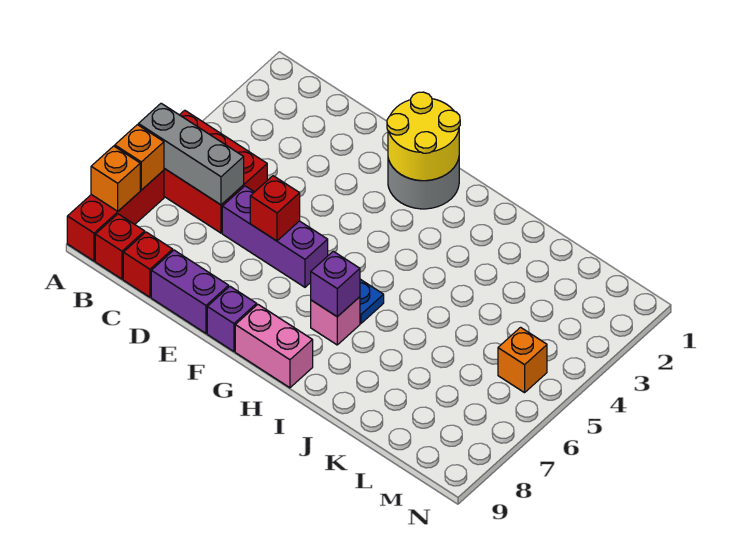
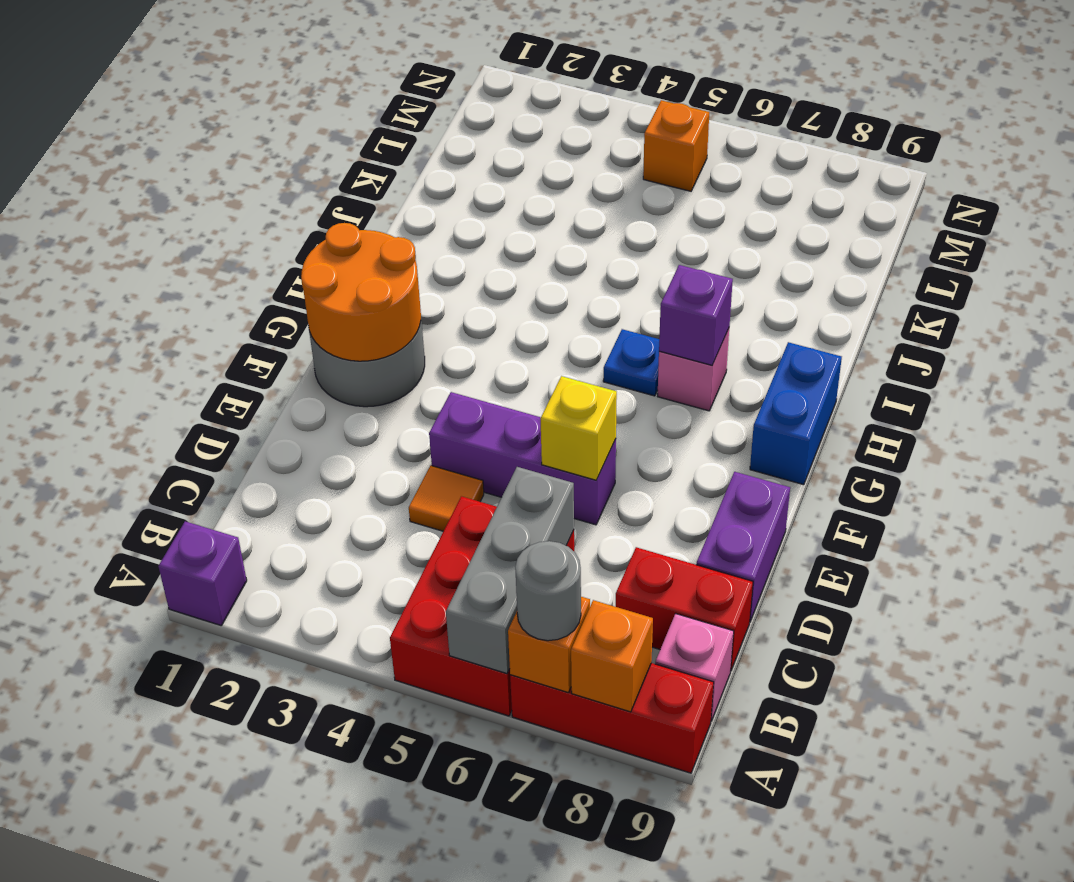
none -> grey 1x1 round brick [515,541,581,641]
red 1x1 brick [95,214,145,279] -> pink 1x1 brick [655,614,734,721]
red 1x1 brick [123,232,173,297] -> red 1x2 brick [616,547,753,671]
none -> orange 1x1 tile [409,465,484,531]
purple 1x3 brick [222,186,328,287] -> purple 1x3 brick turned to [429,392,616,525]
red 1x1 brick [250,176,300,241] -> yellow 1x1 brick [541,376,617,480]
yellow 2x2 round brick [387,92,460,181] -> orange 2x2 round brick [301,223,421,361]
purple 1x1 brick [207,286,257,351] -> purple 1x1 brick moved to [158,521,247,625]
pink 1x2 brick [235,305,313,388] -> blue 1x2 brick [750,342,842,485]

